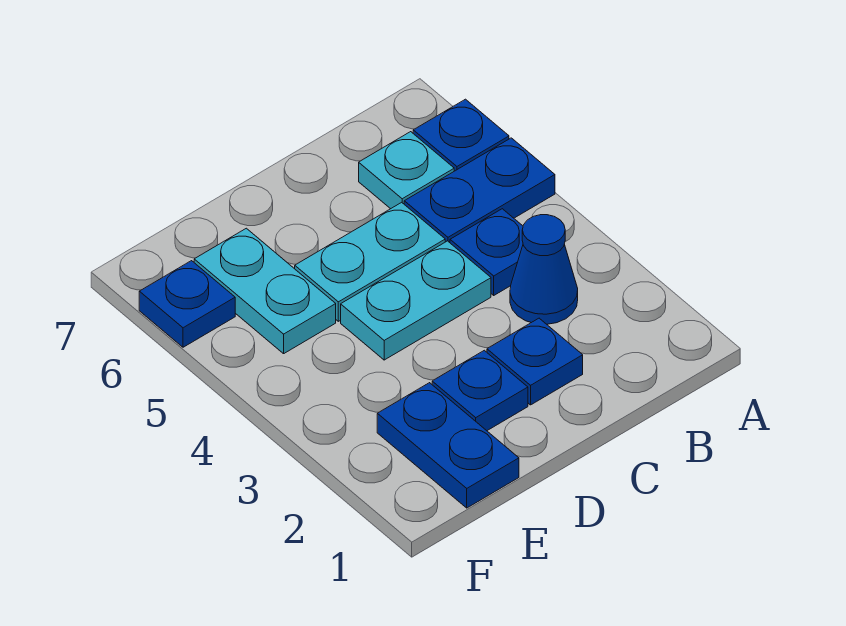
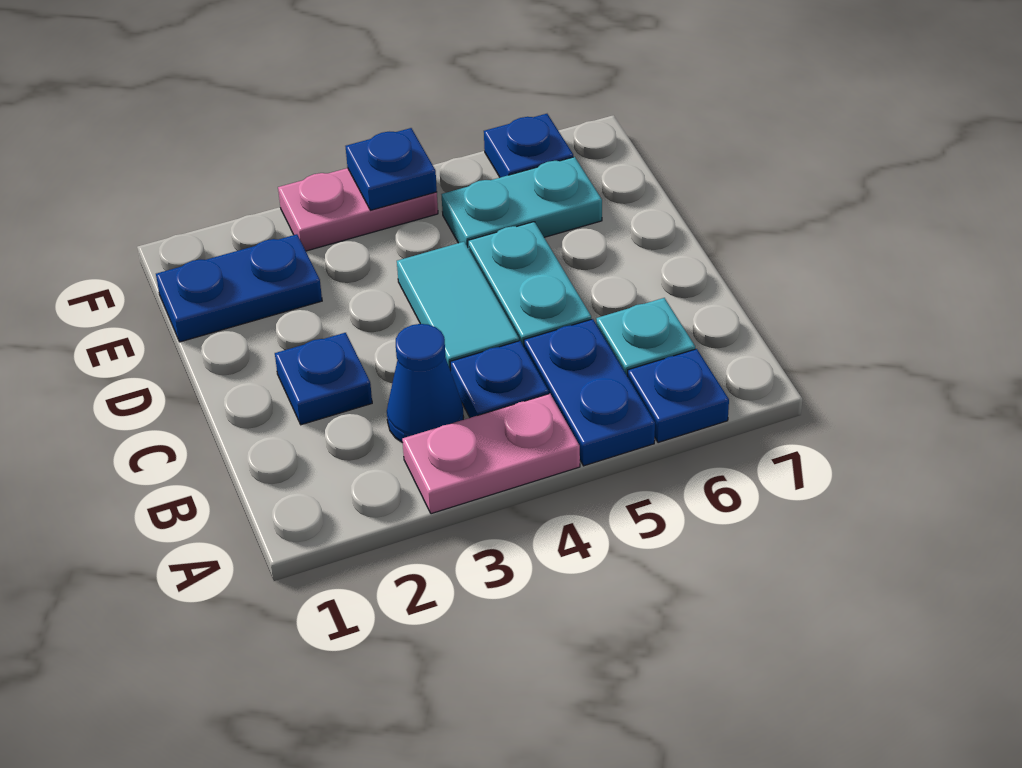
none -> pink 1x2 plate [402,394,580,514]
cyan 1x2 plate [341,241,491,360] -> cyan 1x2 tile [397,242,519,371]
blue 1x1 plate [432,350,528,431] -> blue 1x1 plate moved to [346,128,437,210]
none -> pink 1x2 plate [278,168,438,251]

